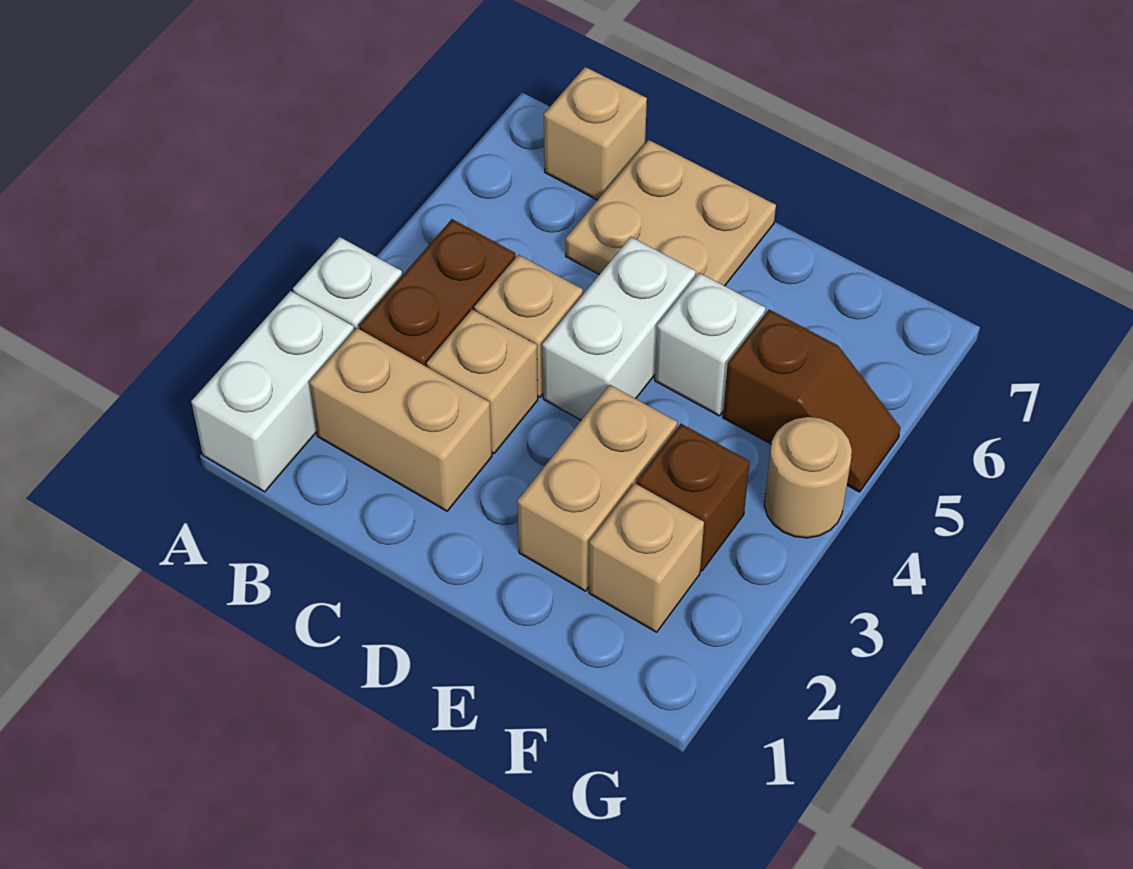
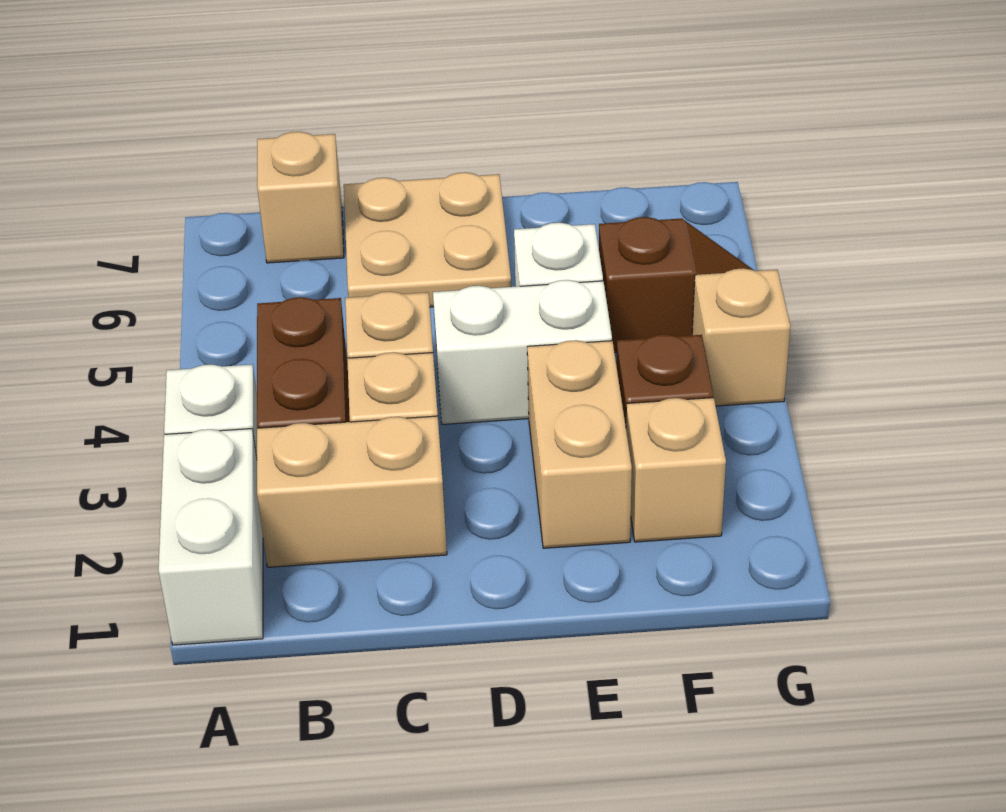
white 1x2 brick [542,237,696,420] -> white 1x2 brick turned to [433,280,612,424]
tan 1x1 round brick [764,417,852,538] -> tan 1x1 brick [692,268,790,406]

